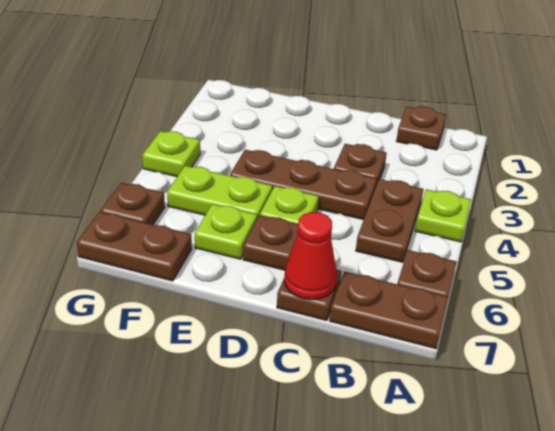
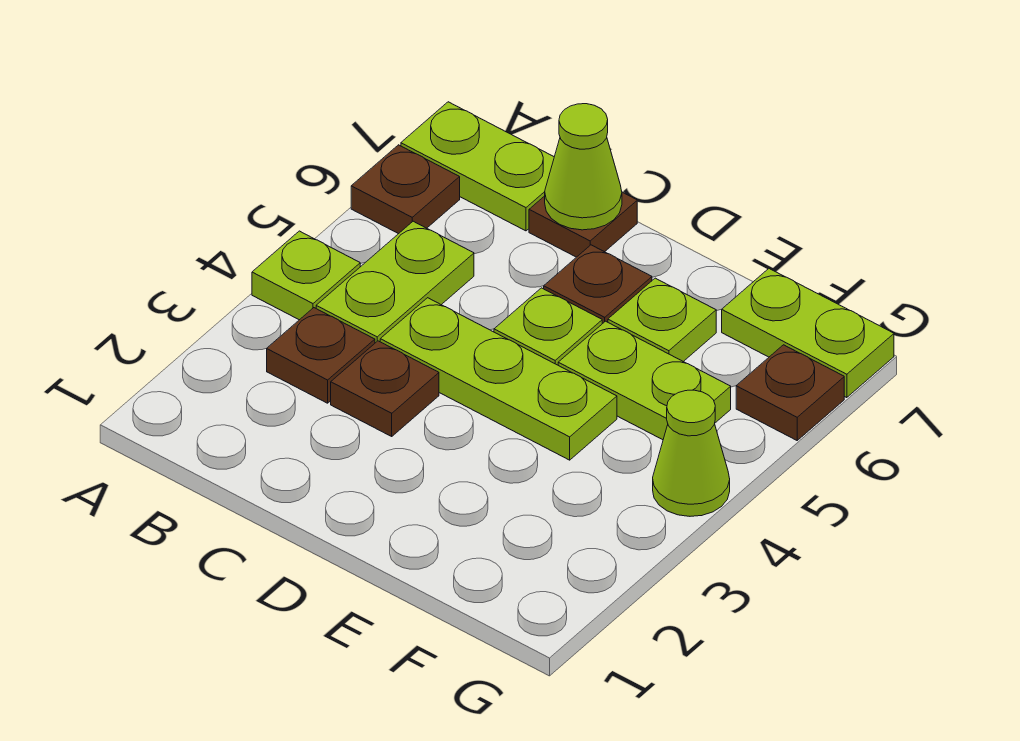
brown 1x2 plate [330,272,448,349] -> lime 1x2 plate [401,102,554,231]
brown 1x1 plate [396,106,446,150] -> brown 1x1 plate moved to [267,308,375,403]
brown 1x2 plate [356,179,423,262] -> lime 1x2 plate [316,221,474,343]
brown 1x3 plate [230,150,377,220] -> lime 1x3 plate [380,298,617,460]
red 1x1 cone [284,212,337,300] -> lime 1x1 cone [545,104,622,230]
brown 1x2 plate [77,212,192,281] -> lime 1x2 plate [722,269,894,398]
lime 1x1 plate [142,131,200,177] -> lime 1x1 cone [653,390,730,516]

